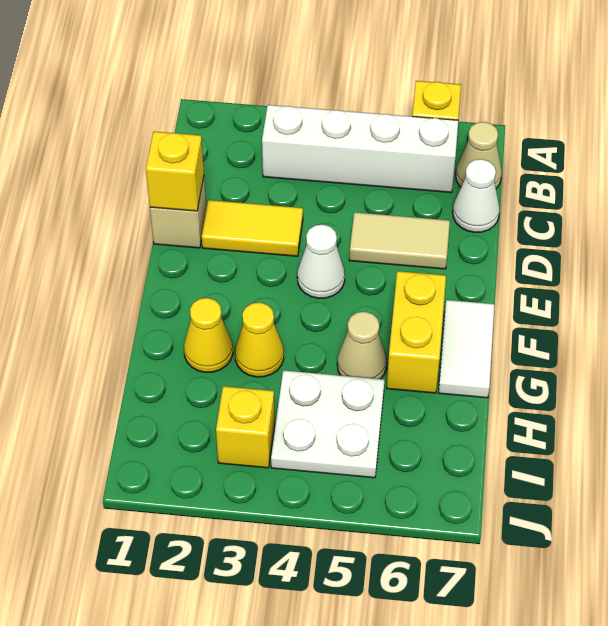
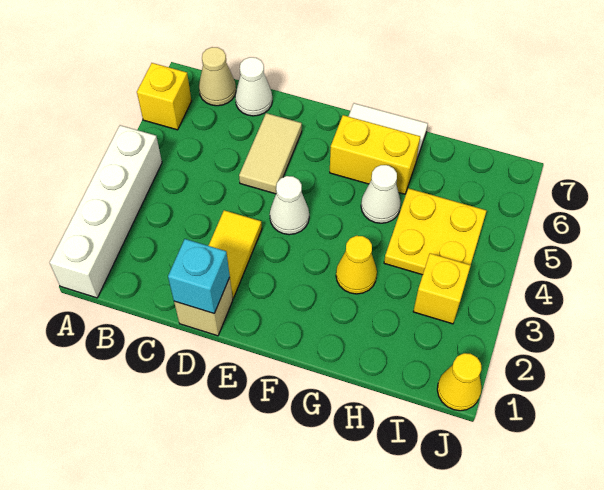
white 1x4 brick [262,105,458,193] -> white 1x4 brick moved to [50,125,162,298]
yellow 1x1 brick [146,131,204,211] -> cyan 1x1 brick [168,239,230,313]
yellow 1x1 cone [184,298,233,372] -> yellow 1x1 cone moved to [437,353,482,411]
tan 1x1 cone [337,312,386,379] -> white 1x1 cone [361,165,401,223]
white 2x2 plate [271,370,385,478] -> yellow 2x2 plate [384,188,486,275]

